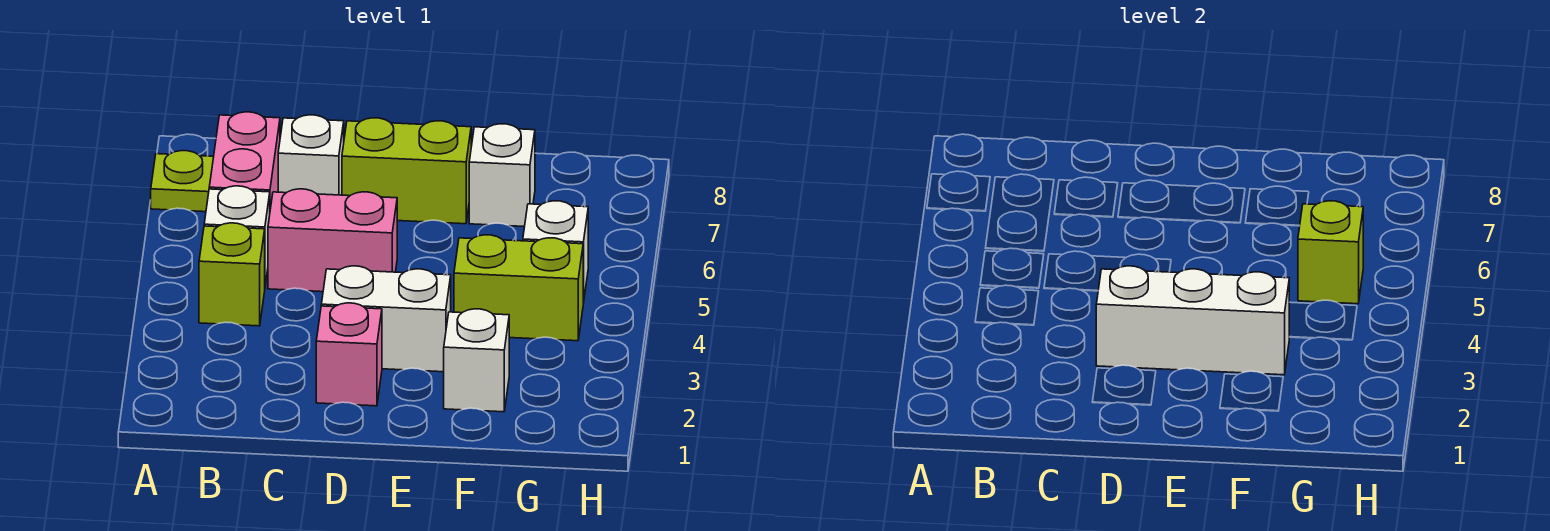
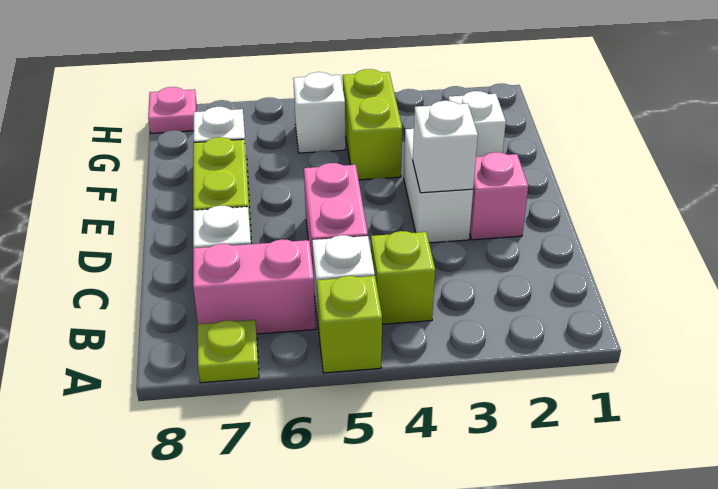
white 1x3 brick [1096,266,1289,375] -> white 1x1 brick [413,101,478,193]
lime 1x1 brick [1298,201,1363,304] -> lime 1x1 brick moved to [317,276,382,373]
none -> pink 1x1 plate [148,87,197,133]

